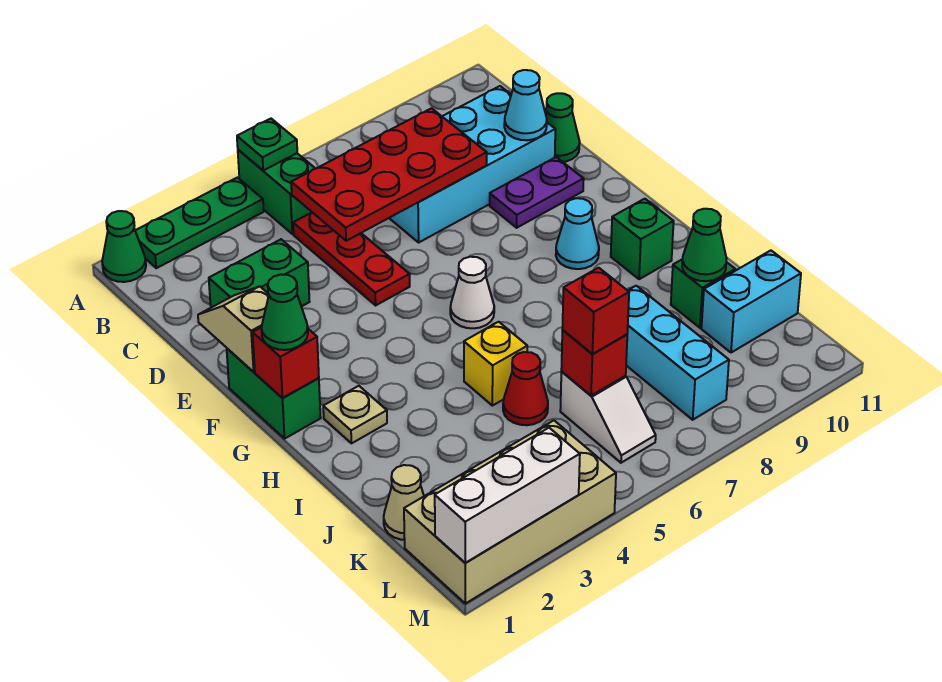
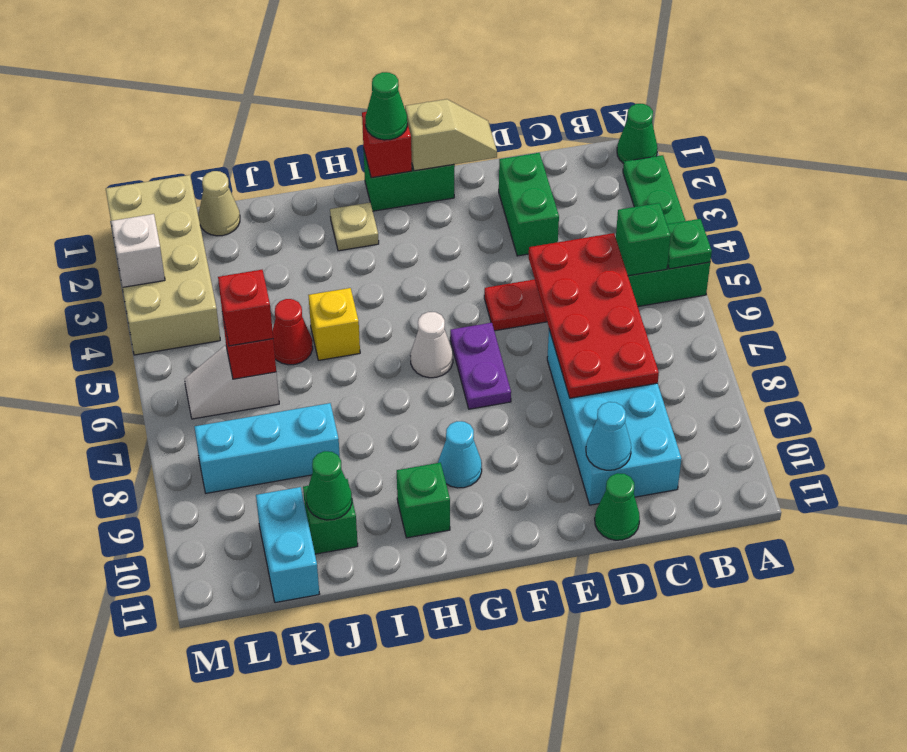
none -> green 1x1 brick [616,203,671,276]
purple 1x2 plate [490,157,584,228] -> purple 1x2 plate moved to [450,323,511,409]
white 1x3 brick [435,428,580,563] -> white 1x1 brick [111,214,165,287]

